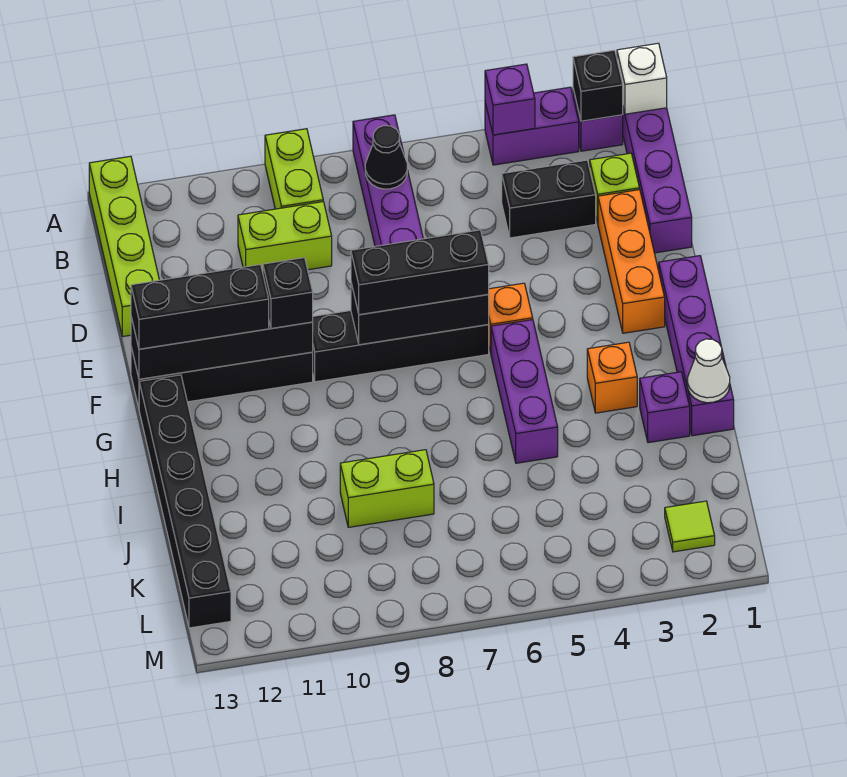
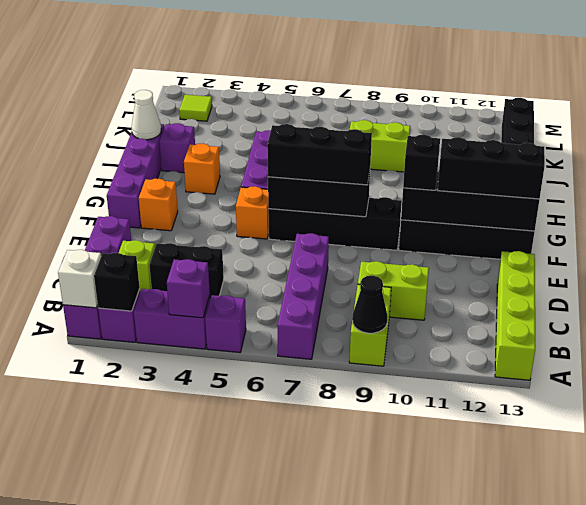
none -> purple 1x1 brick [205,295,246,353]
black 1x1 cone [365,126,407,189] -> black 1x1 cone moved to [352,276,388,333]
orange 1x3 brick [598,190,665,333] -> orange 1x1 brick [139,178,178,231]

